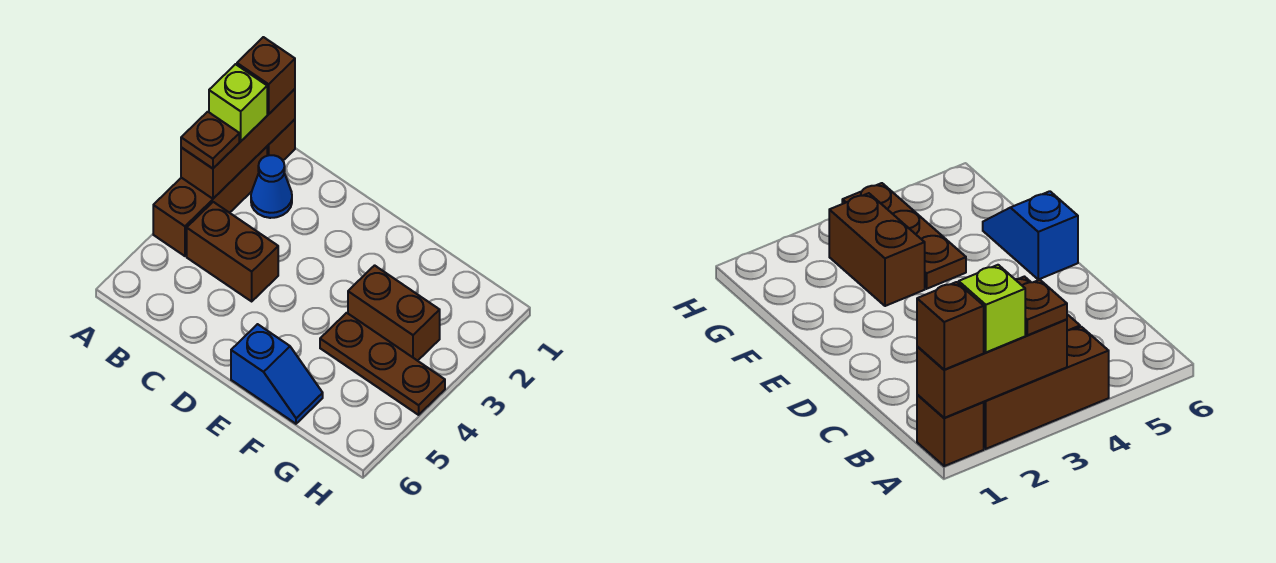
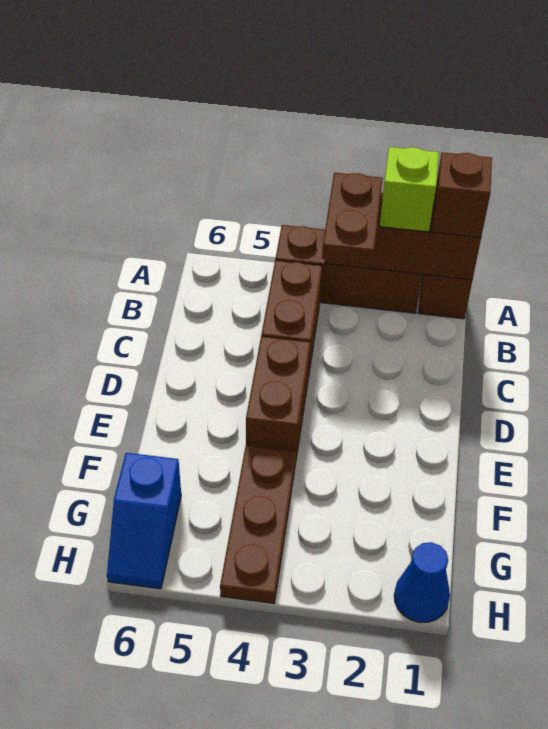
brown 1x1 plate [181,112,239,169] -> brown 1x2 plate [322,173,383,264]
blue 1x1 cone [251,155,292,218] -> blue 1x1 cone moved to [394,542,450,622]
blue 1x2 slope [231,324,323,424] -> blue 1x2 slope moved to [107,453,181,589]
brown 1x2 brick [348,265,440,361] -> brown 1x2 brick moved to [246,336,311,458]

